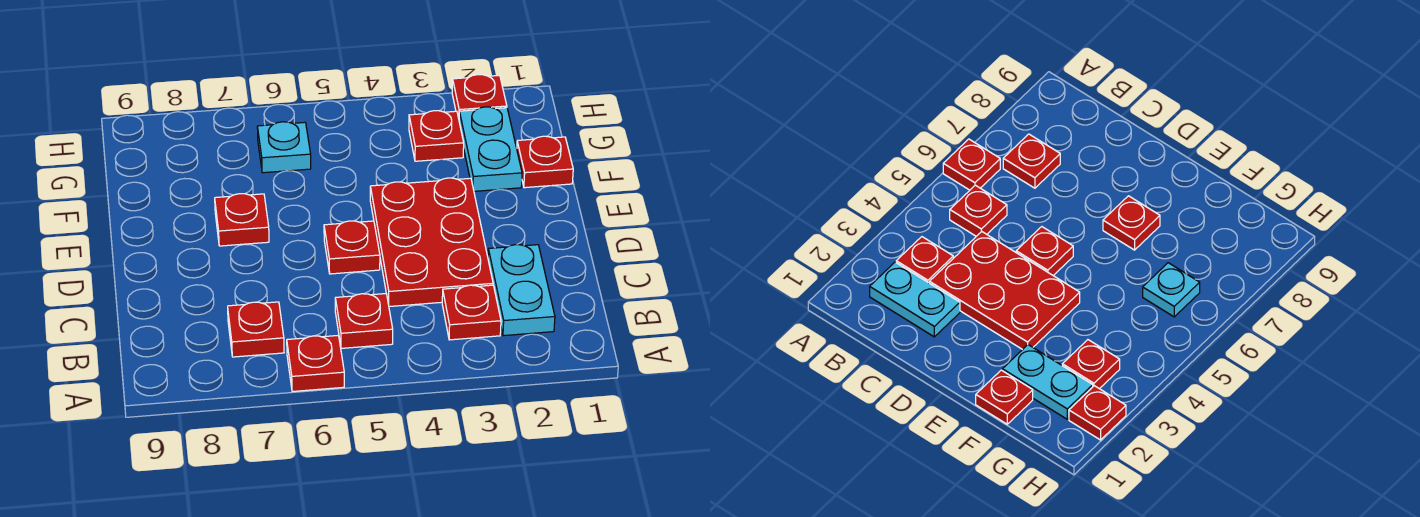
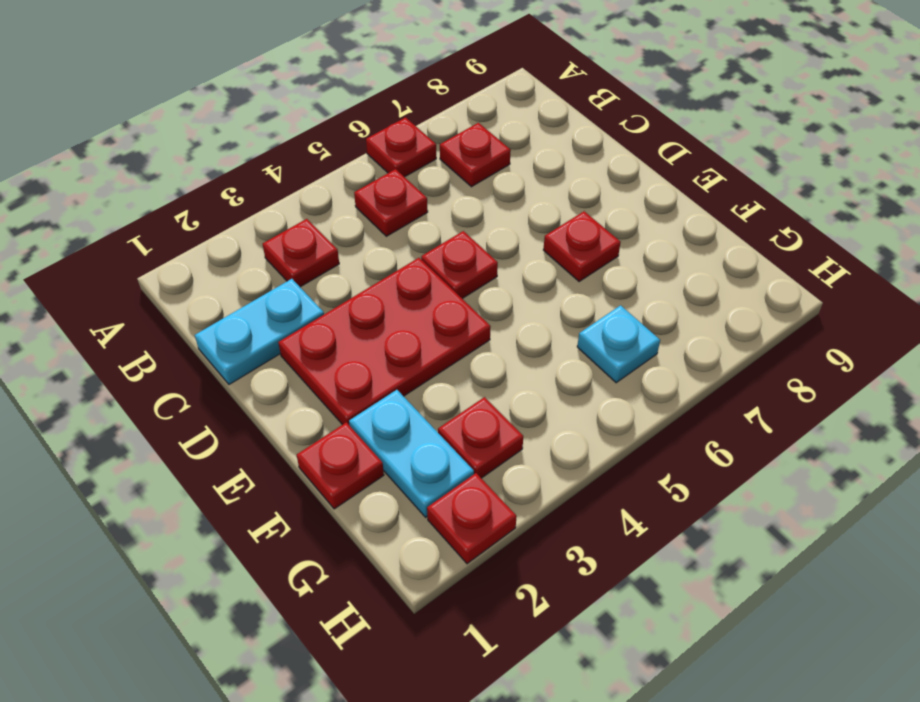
cyan 1x2 plate [488,245,555,336] -> cyan 1x2 plate turned to [195,279,324,384]
red 2x3 plate [370,178,493,307] -> red 2x3 plate turned to [278,258,491,426]

